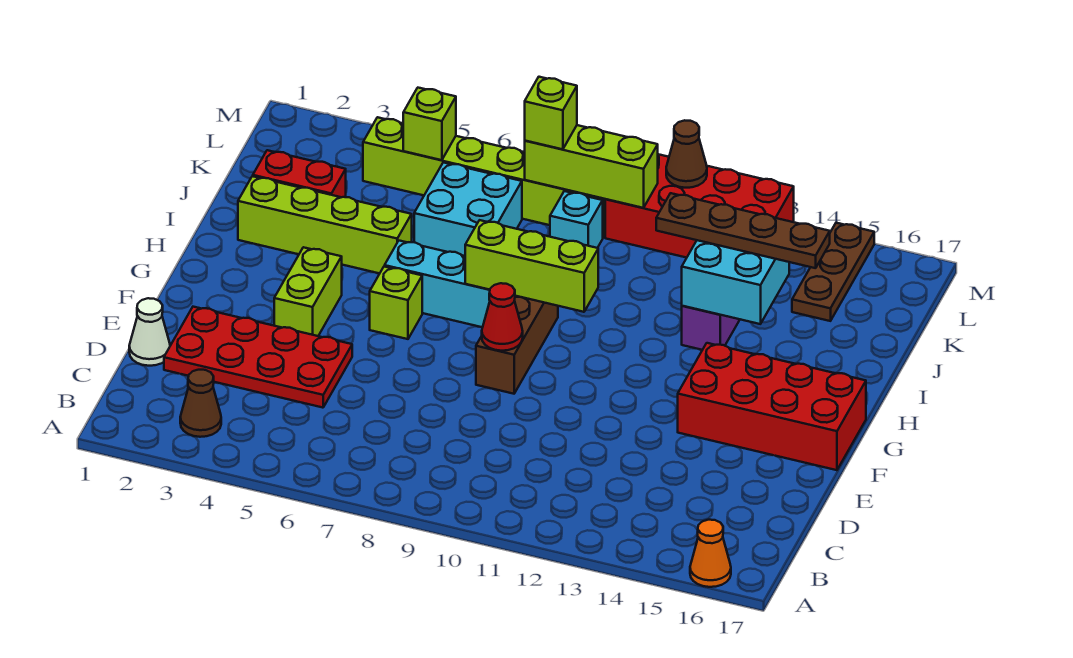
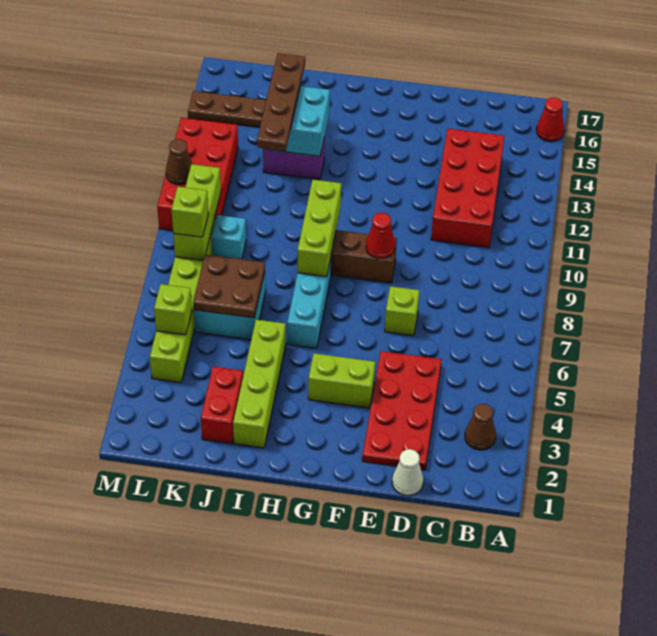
orange 1x1 cone [690,520,731,587] -> red 1x1 cone [536,97,564,142]
red 2x4 brick [678,343,866,470] -> red 2x4 brick moved to [431,129,504,247]
lime 1x1 brick [370,266,422,339] -> lime 1x1 brick moved to [385,286,420,336]
none -> brown 2x2 plate [193,254,265,318]

